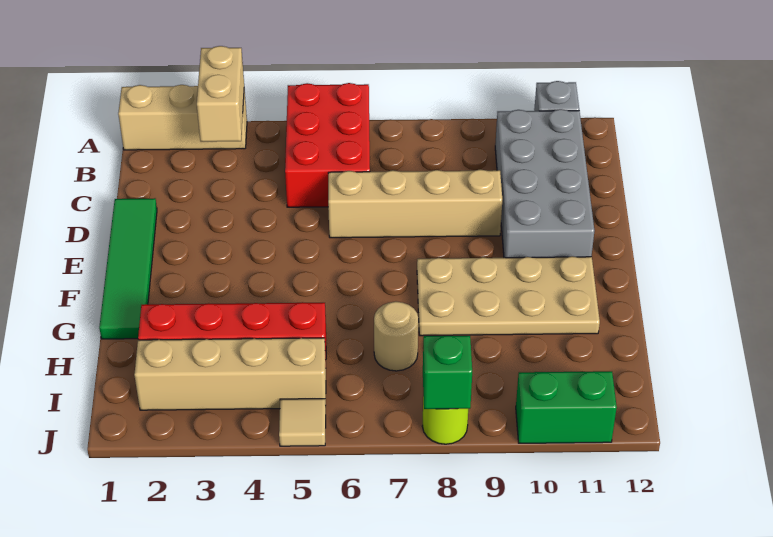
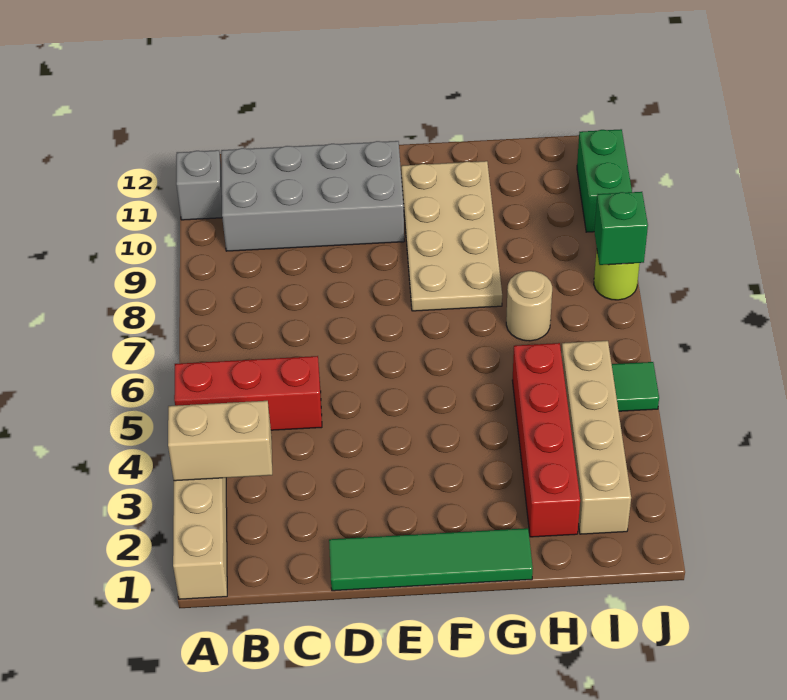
red 2x3 brick [285,83,370,207] -> red 1x3 brick [174,356,322,430]
tan 1x4 brick [328,169,502,238] -> none
tan 1x1 tile [279,399,326,446] -> green 1x1 tile [612,362,659,411]

